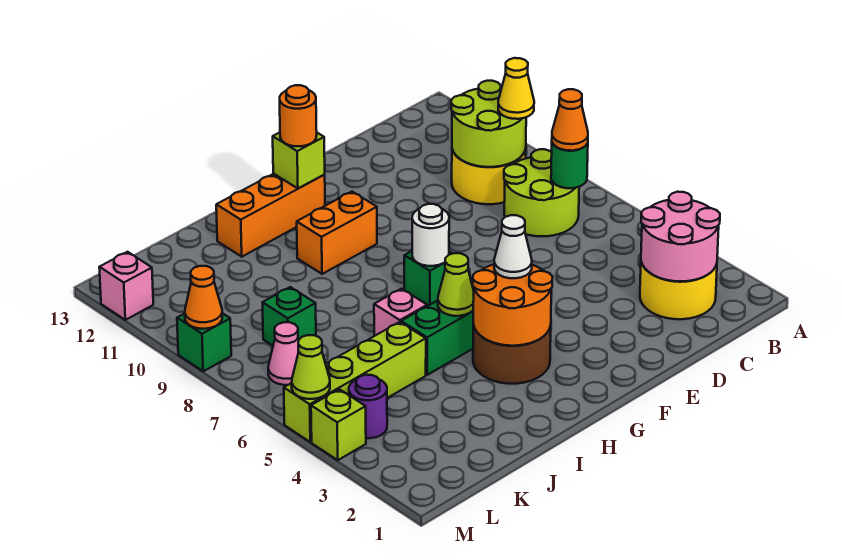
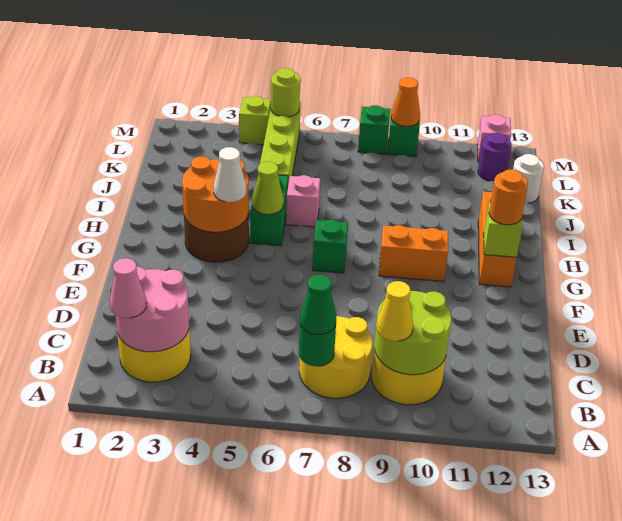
lime 2x2 round brick [504,149,579,236] -> yellow 2x2 round brick [299,316,373,398]
orange 1x1 cone [552,89,588,151] -> green 1x1 cone [300,275,336,335]
white 1x1 round brick [412,204,449,266] -> white 1x1 round brick moved to [513,154,544,203]
orange 1x2 brick [297,192,377,274] -> orange 1x2 brick turned to [379,225,448,282]
green 1x1 brick [262,287,316,346] -> green 1x1 brick moved to [358,105,390,154]
purple 1x1 round brick [349,375,387,438] -> purple 1x1 round brick moved to [478,133,512,181]
pink 1x1 cone [268,322,299,385] -> pink 1x1 cone moved to [110,258,147,318]
lime 1x1 cone [292,335,330,399] -> lime 1x1 round brick [271,68,300,117]

